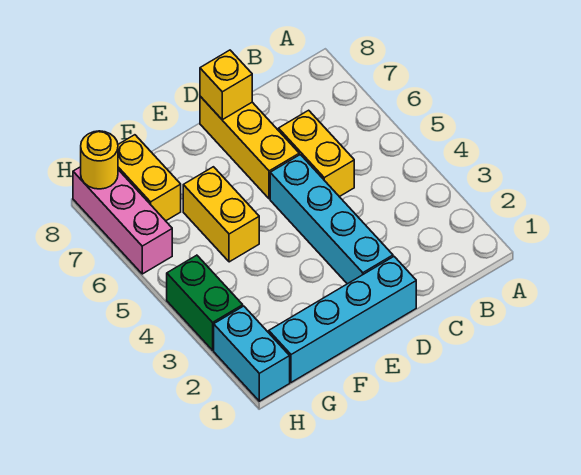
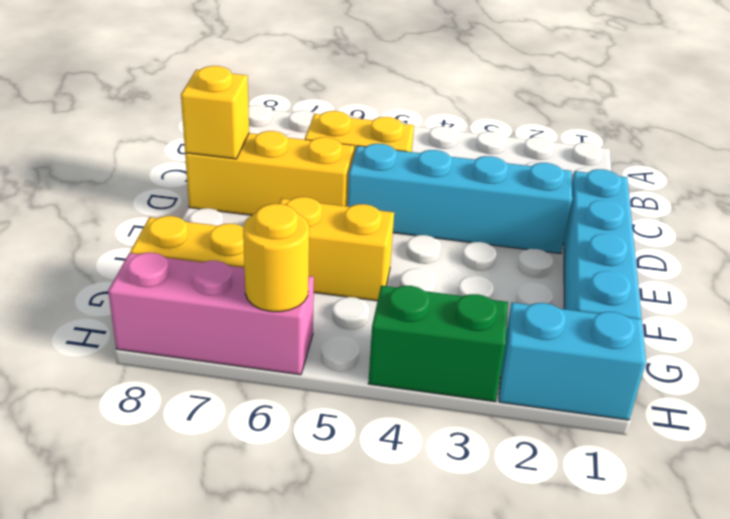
yellow 1x1 round brick [81,131,118,189] -> yellow 1x1 round brick moved to [243,204,309,312]

